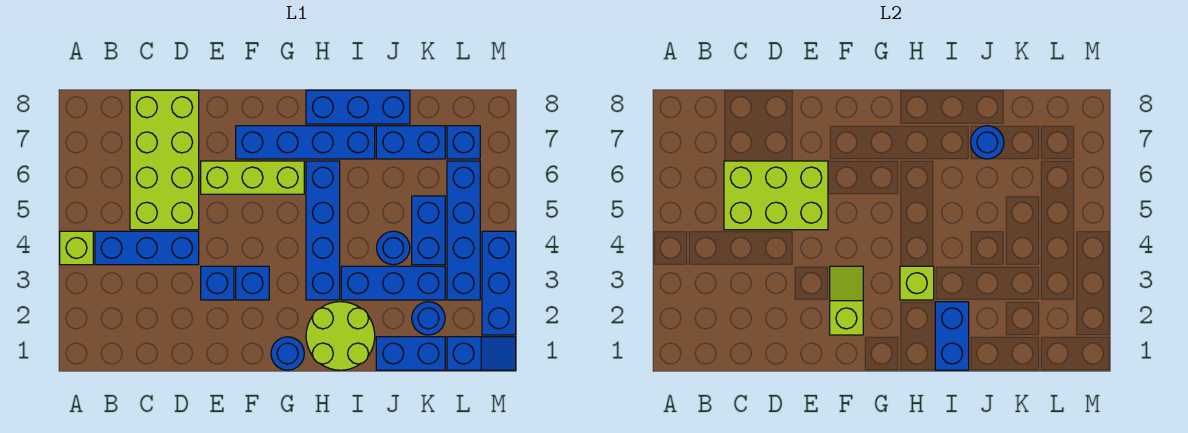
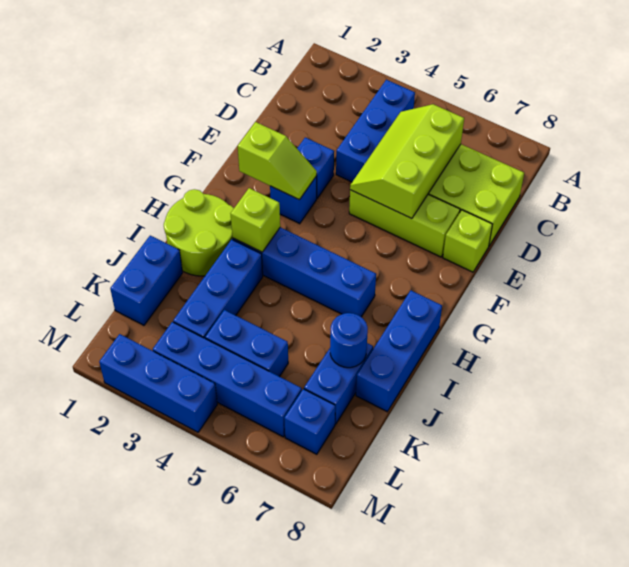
lime 1x1 brick [60,231,93,265] -> lime 1x1 brick moved to [443,210,492,272]
lime 2x3 brick [724,161,828,230] -> lime 2x3 slope [350,104,464,219]
lime 1x3 brick [201,161,304,194] -> lime 1x3 brick turned to [349,190,460,257]
blue 1x4 brick [236,126,375,159] -> none
blue 1x1 round brick [271,337,304,370] -> none
blue 1x2 brick [935,302,969,370] -> none
blue 1x1 round brick [377,231,410,265] -> none
blue 1x1 round brick [412,302,445,335] -> none
blue 1x2 slope [447,337,516,370] -> none

